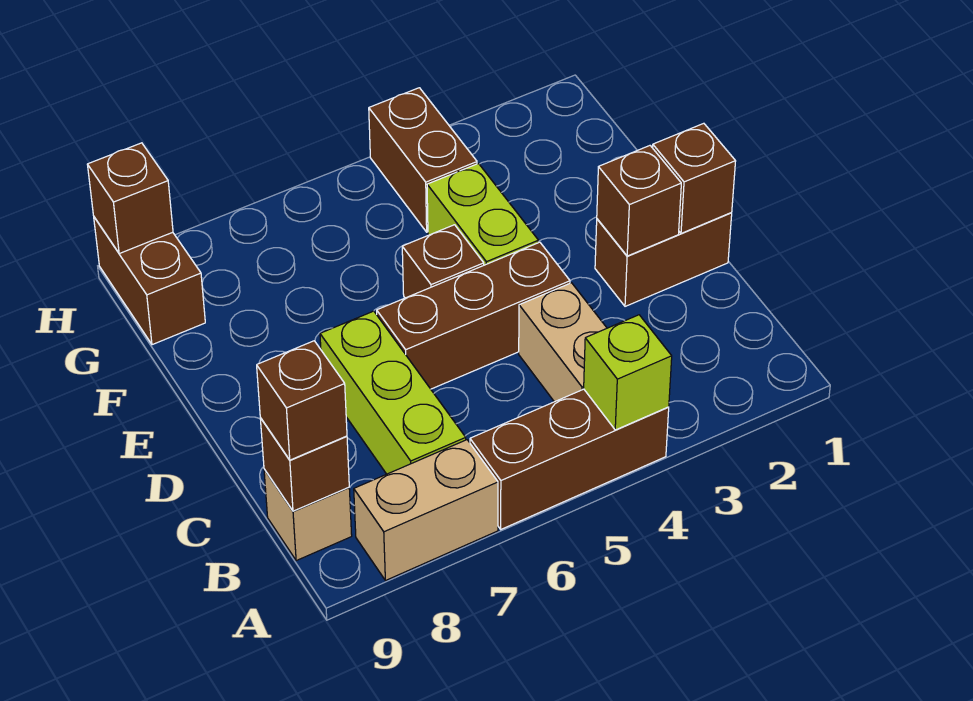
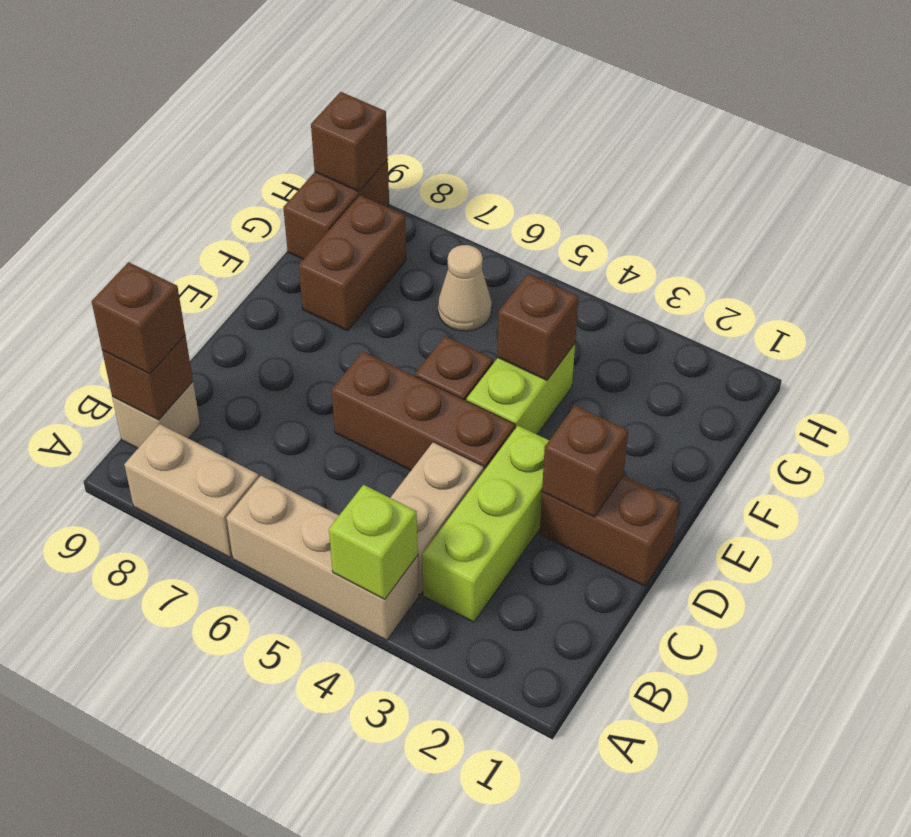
brown 1x3 brick [470,389,669,529] -> tan 1x3 brick [227,476,419,640]
lime 1x3 brick [320,311,466,474] -> lime 1x3 brick moved to [422,426,549,622]
brown 1x1 brick [653,123,736,233] -> brown 1x1 brick moved to [498,274,579,380]
brown 1x2 brick [369,88,477,232] -> brown 1x2 brick moved to [299,195,406,331]
none -> tan 1x1 cone [438,245,492,331]

